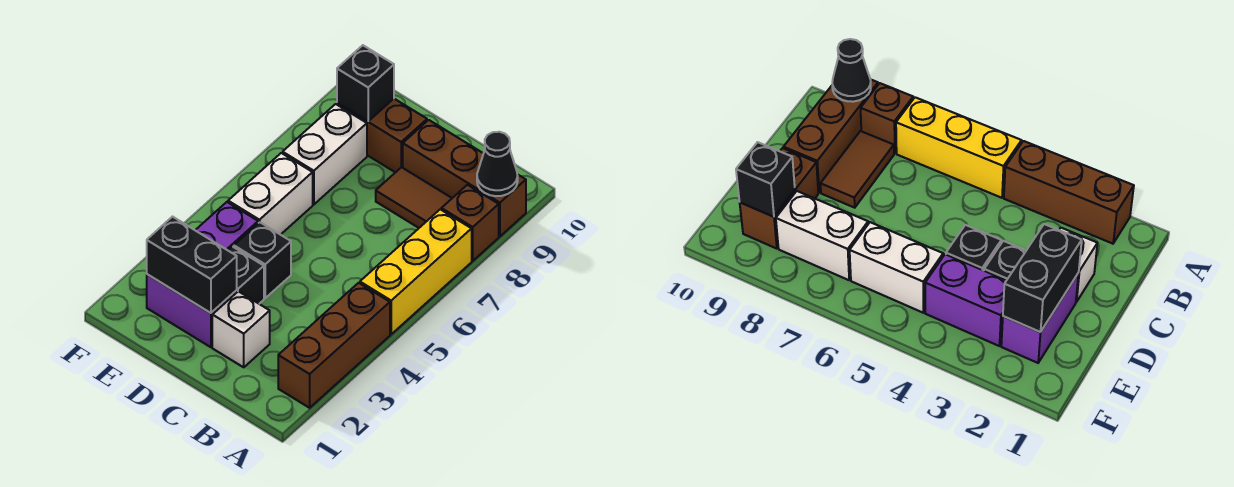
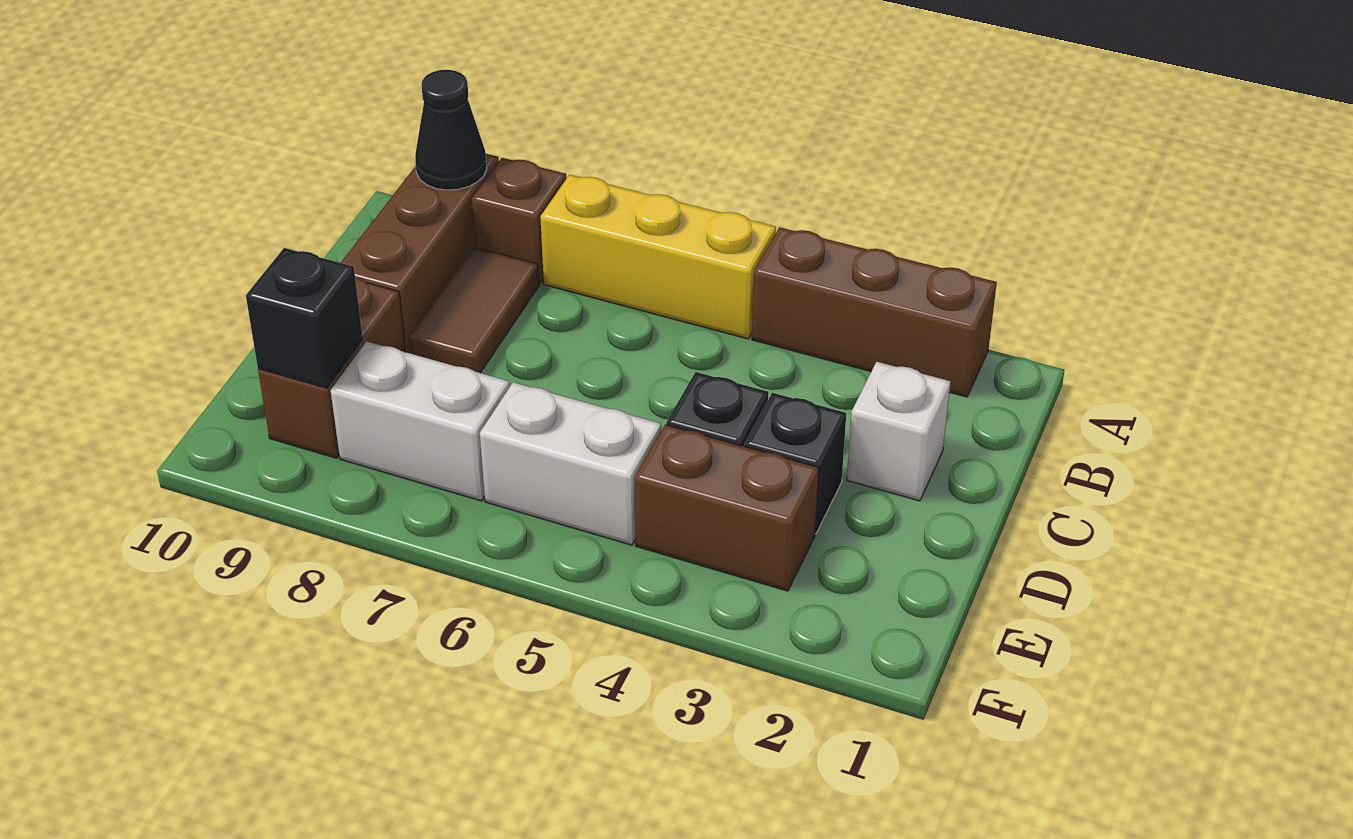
purple 1x2 brick [147,274,237,347] -> none
black 1x2 brick [147,217,237,313] -> none
purple 1x2 brick [195,202,258,250] -> brown 1x2 brick [634,425,819,591]

